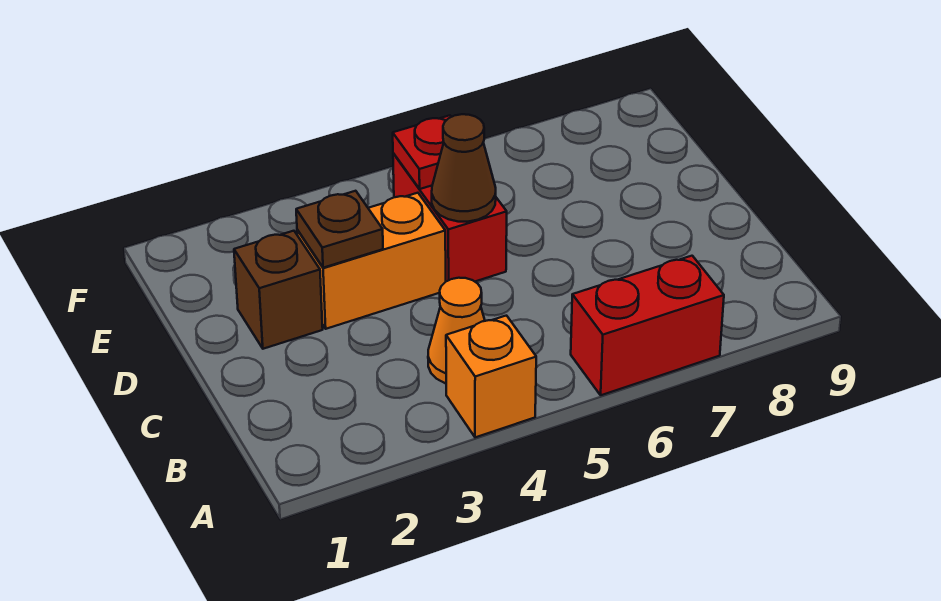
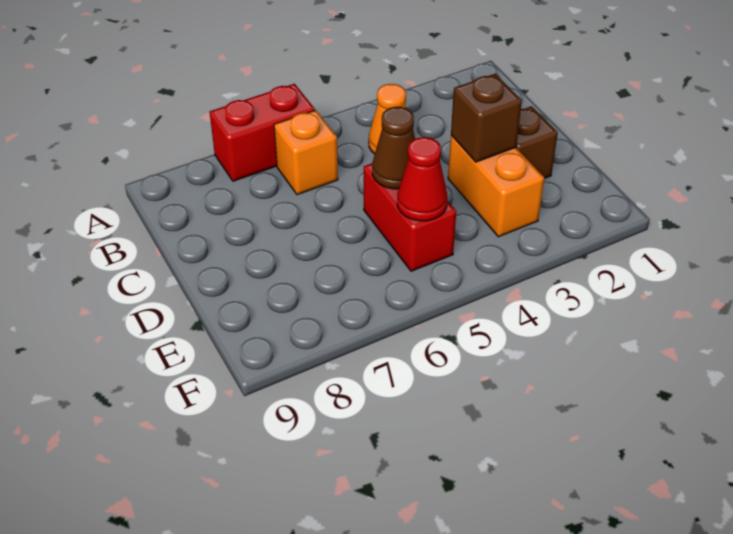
orange 1x1 brick [446,316,536,437] -> orange 1x1 brick moved to [274,110,338,195]
orange 1x2 brick [297,193,446,329] -> orange 1x2 brick turned to [448,135,544,237]
brown 1x1 plate [296,191,383,268] -> brown 1x1 brick [451,74,522,162]
red 1x1 plate [393,115,451,189] -> red 1x1 cone [397,137,447,221]

